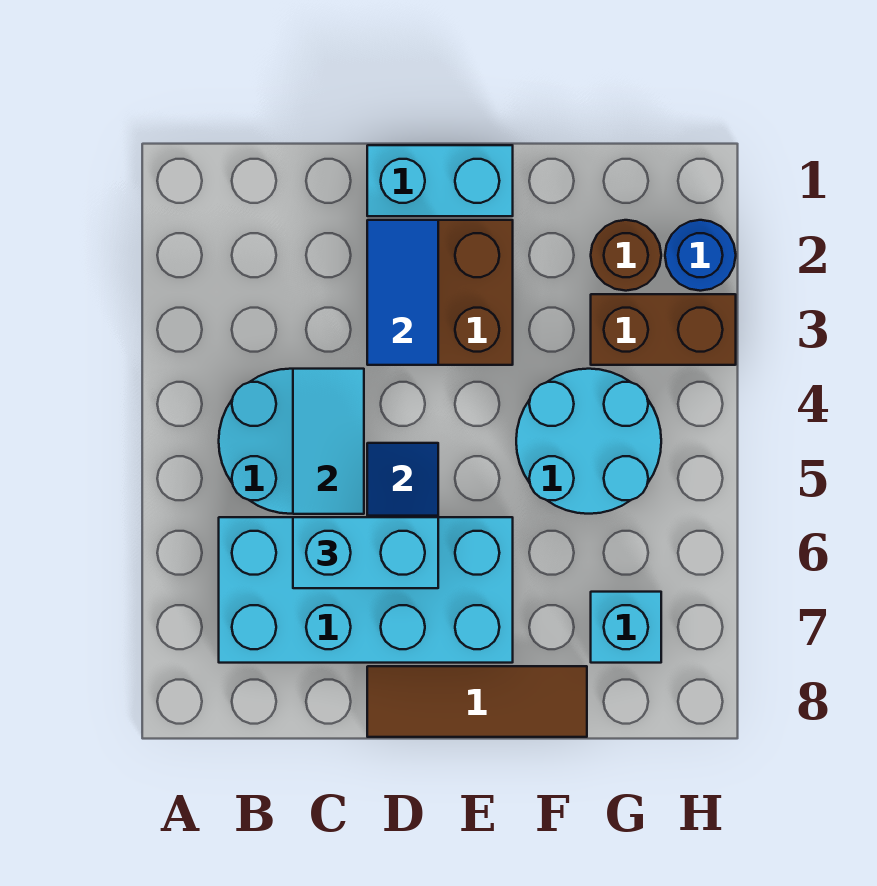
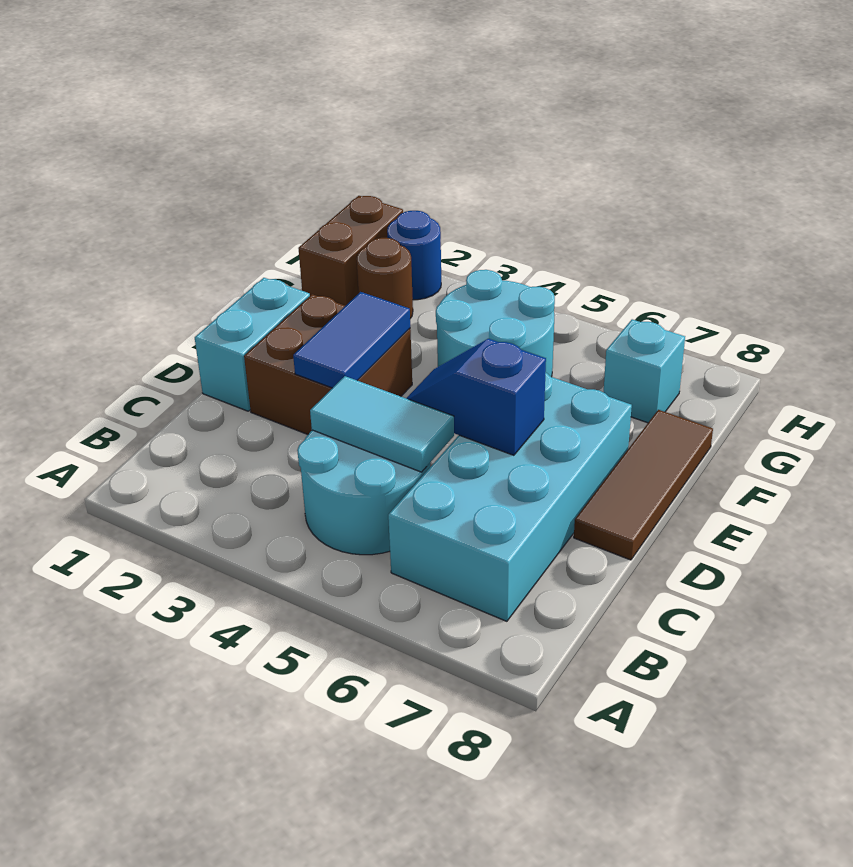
cyan 1x2 brick [293,517,438,588] -> none
blue 1x2 tile [367,220,438,365] -> blue 1x2 tile turned to [293,292,410,388]
brown 1x2 brick [591,294,736,365] -> brown 1x2 brick moved to [298,196,403,306]

